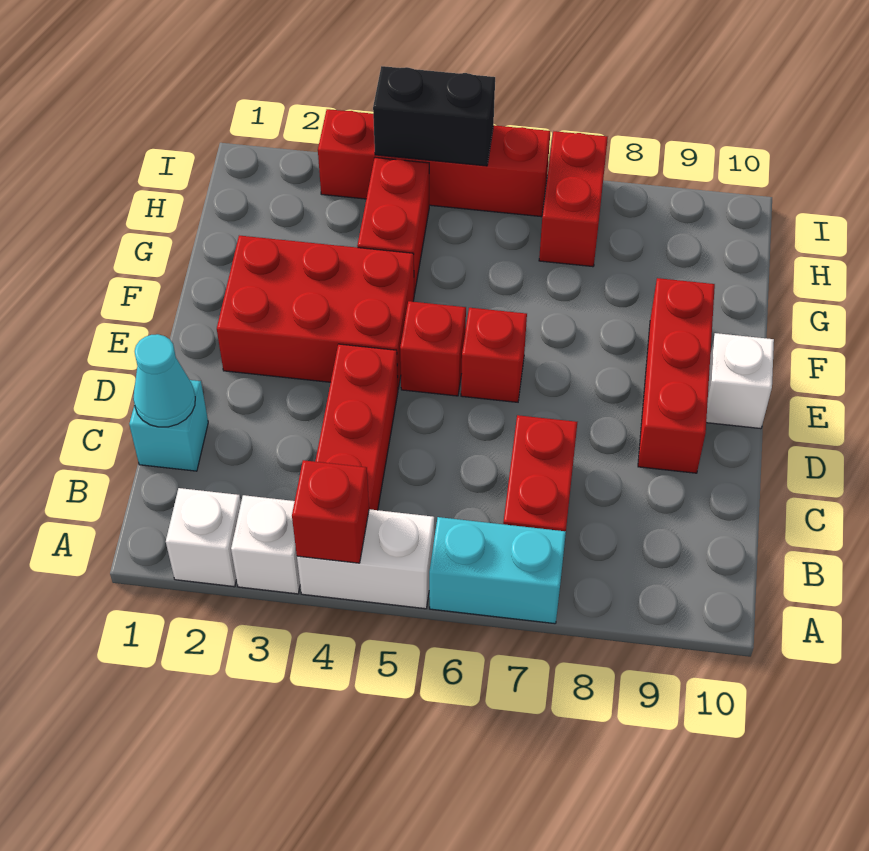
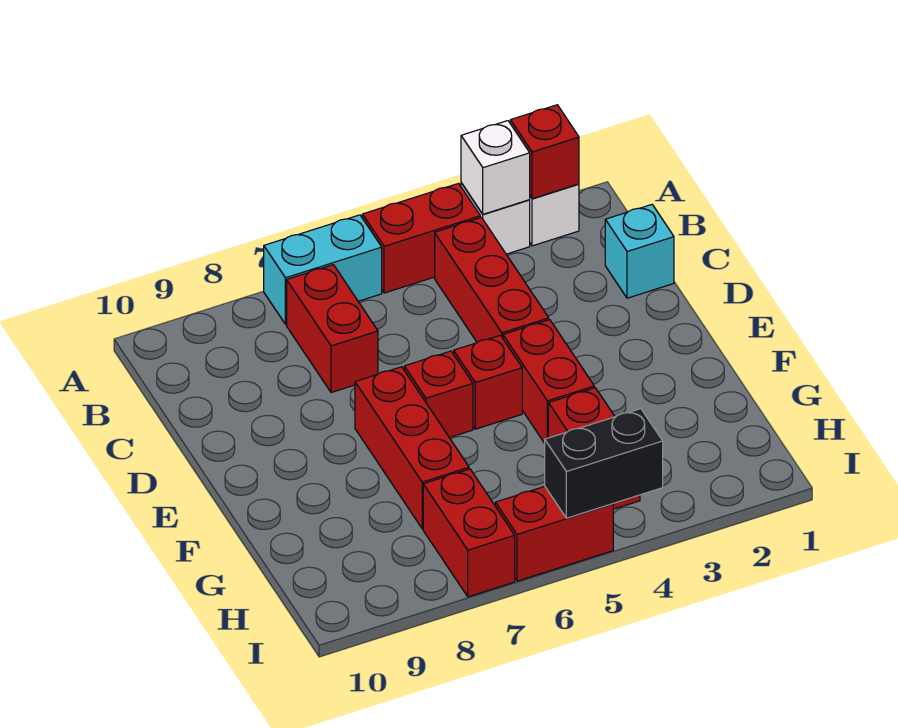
white 1x2 brick [297,509,434,609] -> red 1x2 brick [362,183,480,293]
red 1x1 brick [292,460,369,563] -> red 1x1 brick moved to [510,105,579,199]
cyan 1x1 cone [133,334,195,427] -> none
red 1x3 brick [638,278,715,473] -> red 1x3 brick moved to [355,367,469,529]
red 2x3 brick [217,236,414,389] -> red 1x2 brick [503,320,594,443]
white 1x1 brick [706,333,774,429] -> white 1x1 brick moved to [461,121,530,214]
red 1x4 brick [318,109,550,217] -> red 1x2 brick [495,486,613,581]

